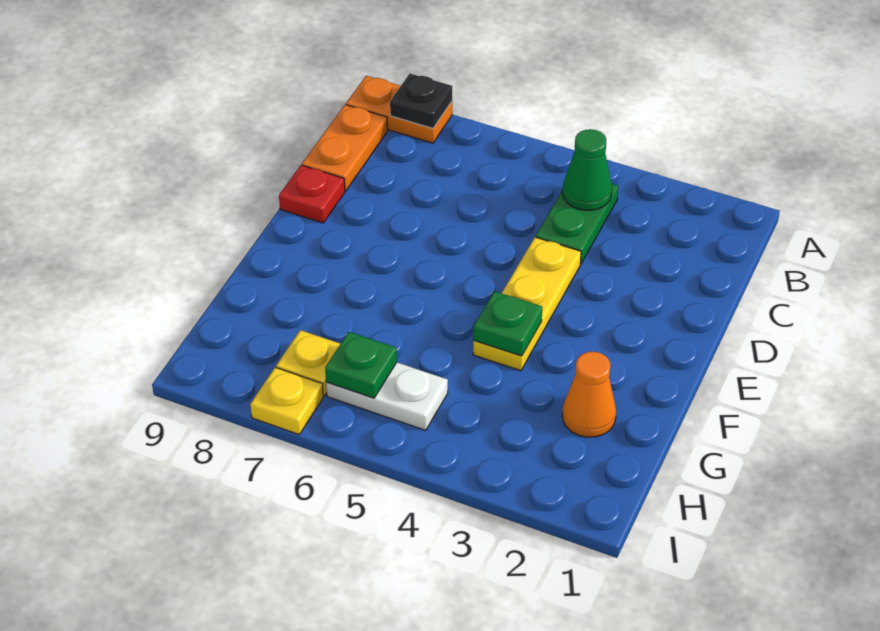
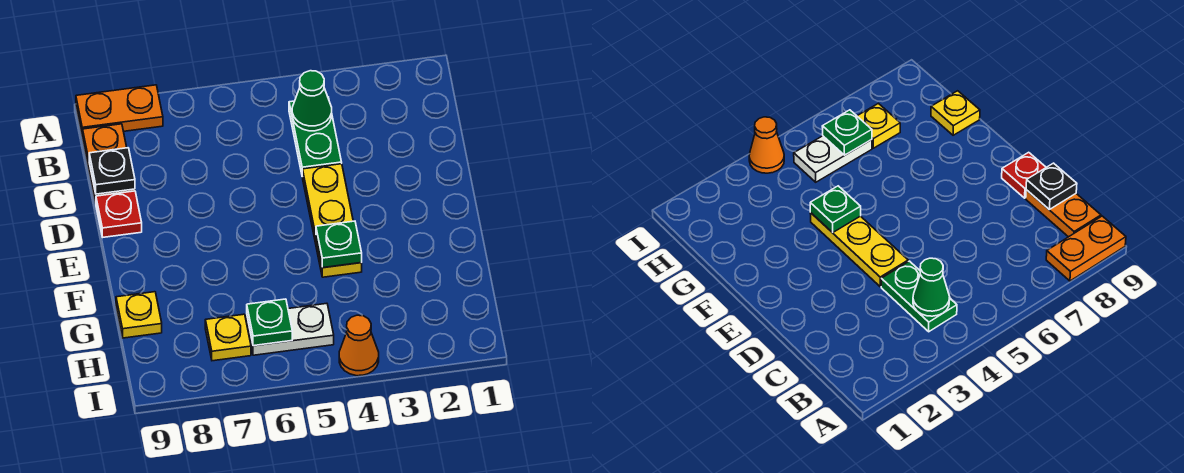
black 1x1 plate [390,74,452,128] -> black 1x1 plate moved to [89,148,135,194]
orange 1x1 cone [562,352,616,437] -> orange 1x1 cone moved to [339,315,379,376]
yellow 1x1 plate [250,367,323,434] -> yellow 1x1 plate moved to [116,292,162,338]

